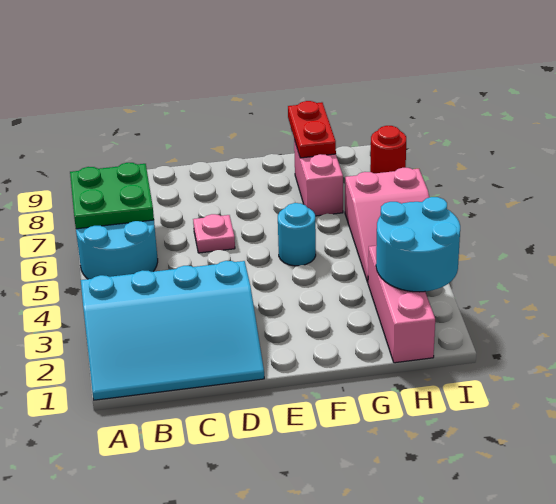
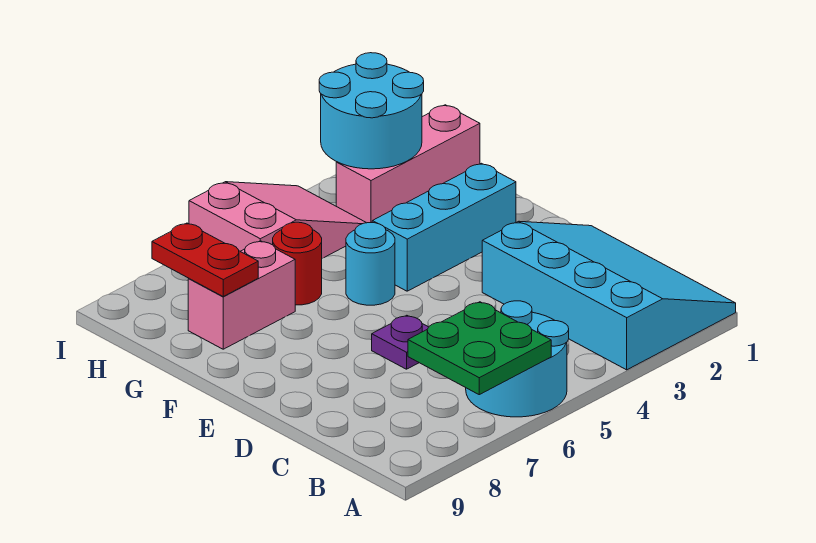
pink 1x1 plate [193,214,235,253] -> purple 1x1 plate [372,315,428,369]
none -> cyan 1x3 brick [372,163,516,291]
red 1x2 plate [288,101,336,158] -> red 1x2 plate turned to [152,223,258,296]
red 1x1 round brick [370,126,406,173] -> red 1x1 round brick moved to [273,222,322,305]

